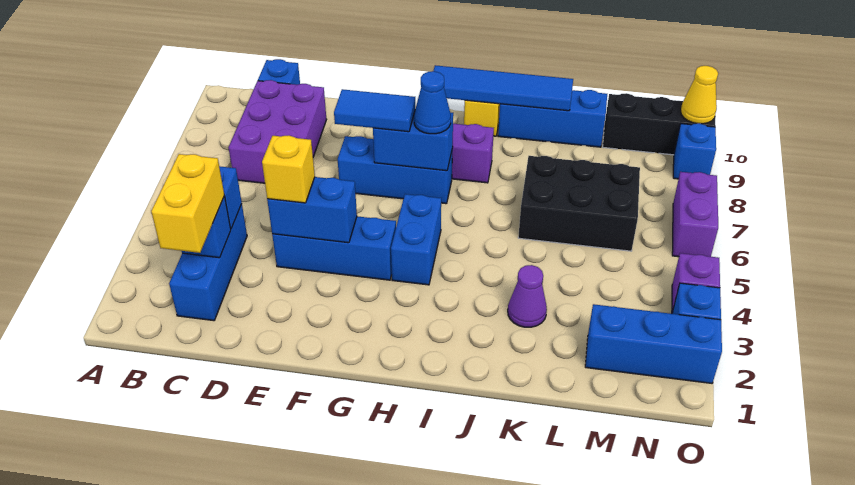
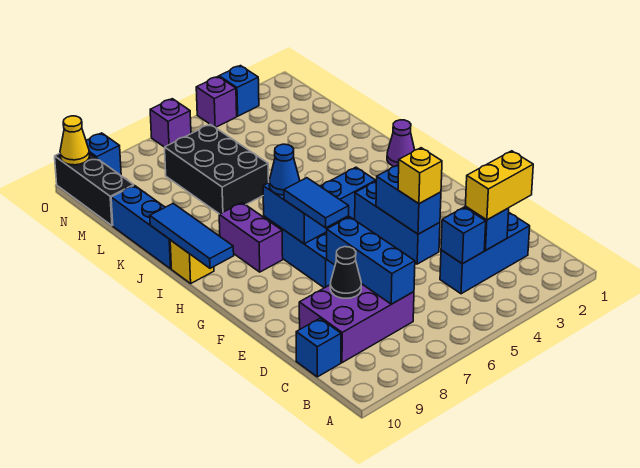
none -> black 1x1 cone [330,247,361,298]
blue 1x4 tile [434,65,573,111] -> blue 1x3 tile [150,203,234,268]
purple 1x1 cone [508,265,547,327] -> purple 1x1 cone moved to [387,120,415,167]
blue 1x3 brick [585,304,722,383] -> blue 1x3 brick moved to [327,217,415,304]
purple 1x2 brick [672,172,718,257] -> purple 1x1 brick [150,99,191,147]

